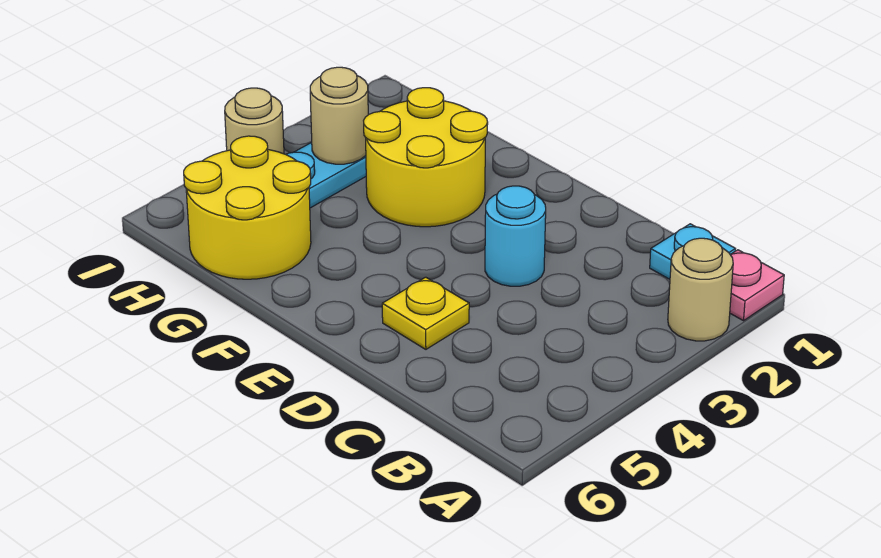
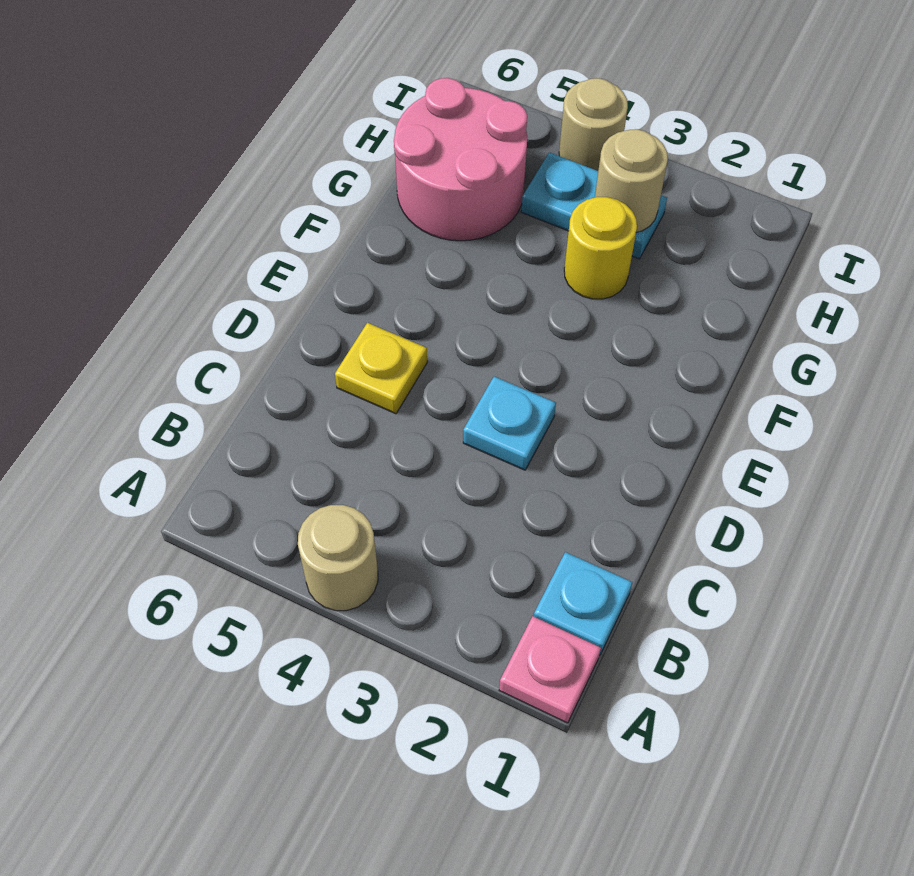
tan 1x1 round brick [668,238,733,341] -> tan 1x1 round brick moved to [298,505,378,611]
cyan 1x1 round brick [485,186,546,286] -> cyan 1x1 plate [463,377,556,470]
yellow 2x2 round brick [364,88,488,227] -> yellow 1x1 round brick [564,197,637,299]
yellow 2x2 round brick [184,136,311,279] -> pink 2x2 round brick [394,78,527,241]

